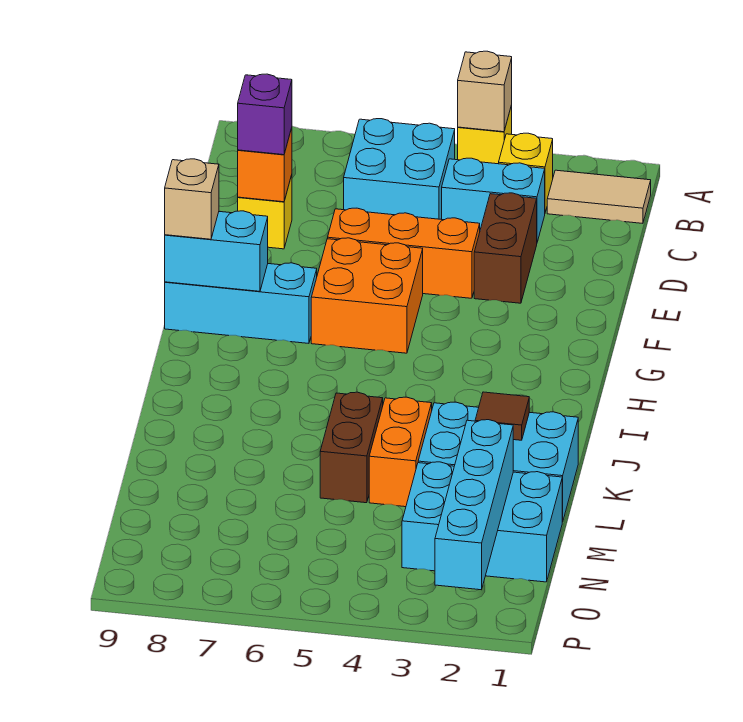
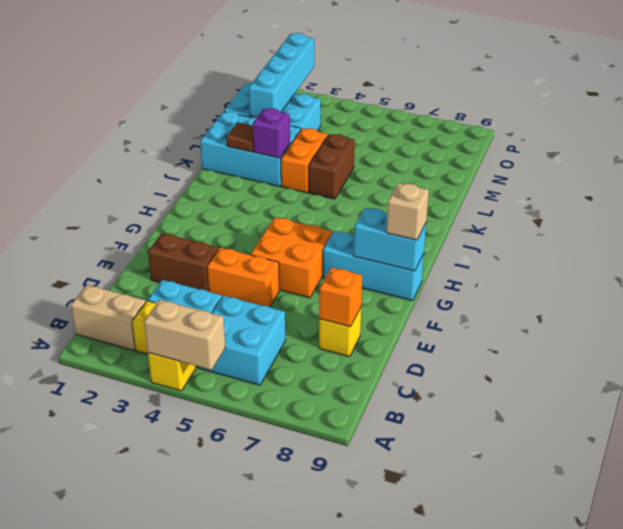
tan 1x1 brick [458,51,512,132] -> tan 1x2 brick [144,300,225,370]
tan 1x2 tile [547,170,651,223] -> tan 1x2 brick [71,285,146,350]
brown 1x2 brick [474,193,537,303] -> brown 1x2 brick turned to [148,233,219,292]
purple 1x1 brick [238,74,292,155] -> purple 1x1 brick moved to [253,108,290,158]
orange 1x3 brick [328,208,480,298] -> orange 1x2 brick [207,248,279,307]

